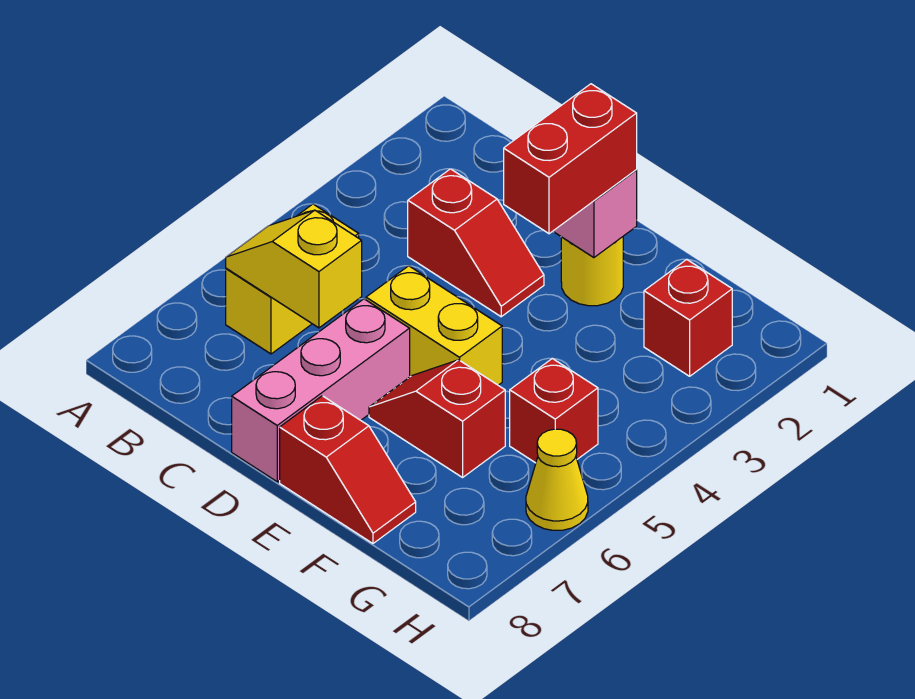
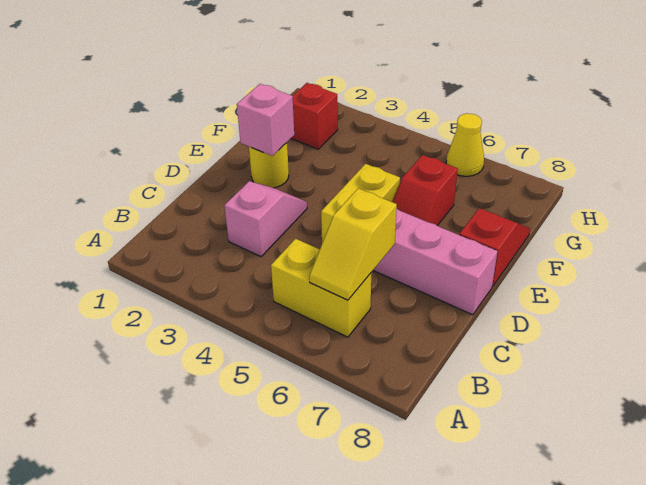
red 1x2 slope [408,169,544,317] -> pink 1x2 slope [224,181,307,256]
red 1x2 brick [504,84,637,234] -> none
red 1x1 brick [510,358,598,463] -> none

